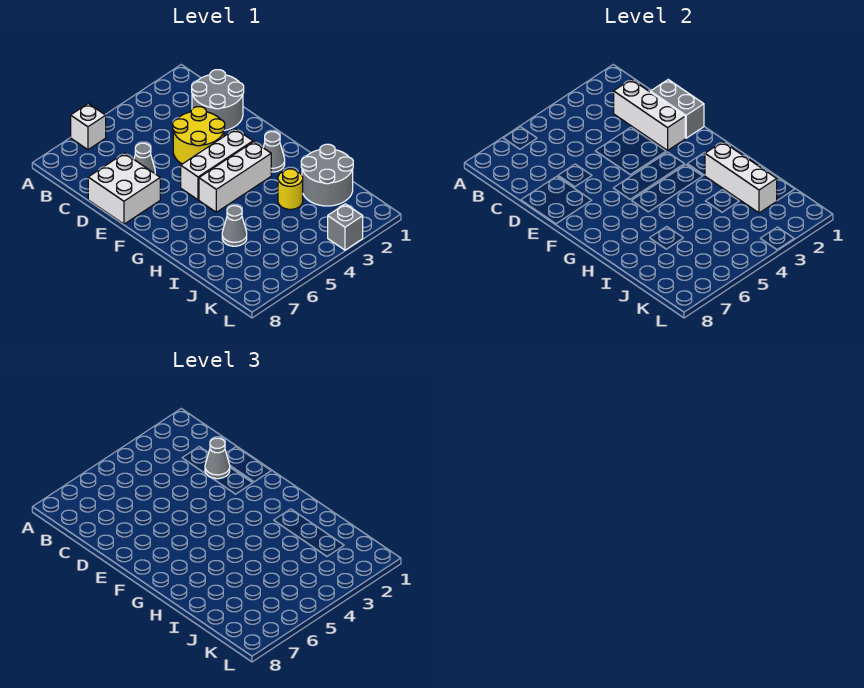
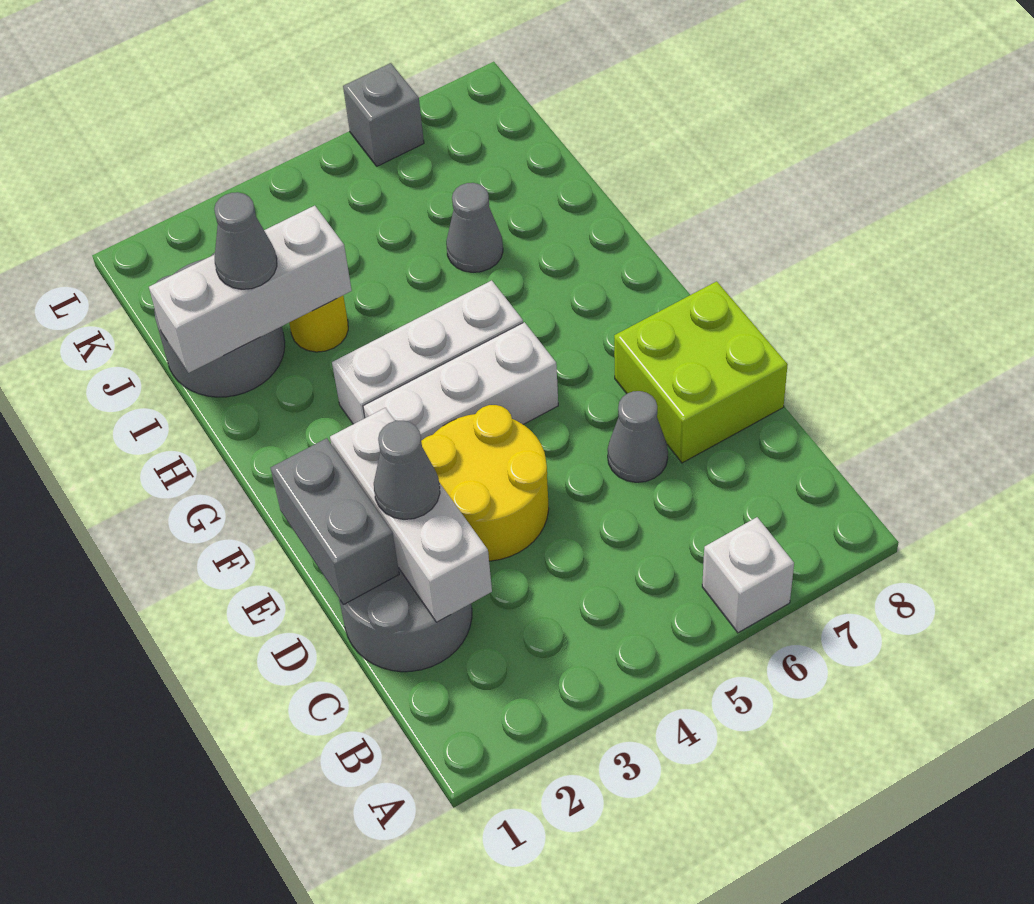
white 2x2 brick [88,153,160,224] -> lime 2x2 brick [614,281,788,463]
grey 1x1 cone [263,132,285,172] -> grey 1x1 cone moved to [214,192,277,289]
white 1x3 brick [705,142,777,213] -> white 1x3 brick turned to [149,206,352,373]
grey 1x1 brick [328,204,363,250] -> grey 1x1 brick moved to [343,63,424,166]

